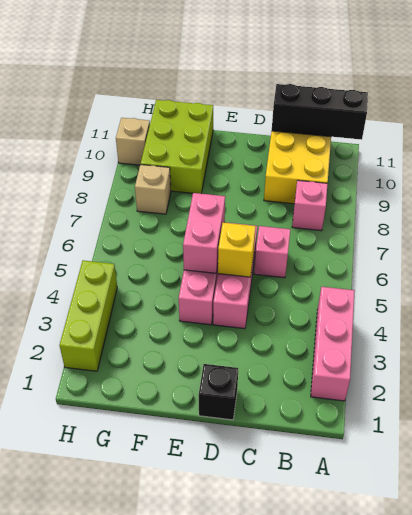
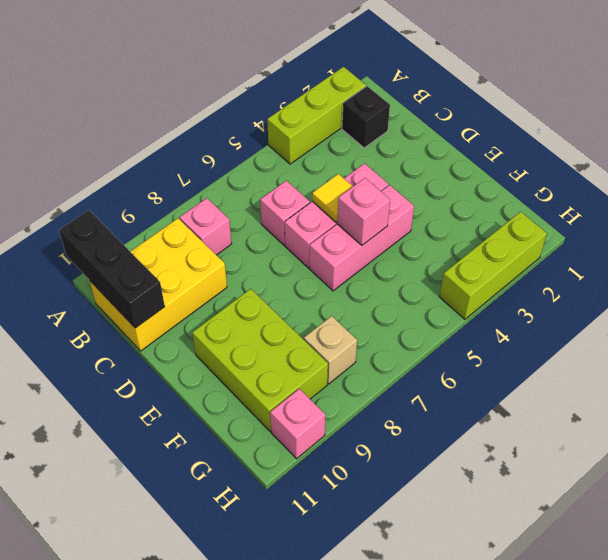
pink 1x3 brick [311,287,355,401] -> lime 1x3 brick [267,67,366,164]
black 1x1 brick [199,364,238,420] -> black 1x1 brick moved to [342,86,390,148]
yellow 1x1 brick [218,222,256,277] -> yellow 1x1 tile [312,174,353,222]
pink 1x2 brick [183,193,225,273] -> pink 1x1 brick [337,178,390,245]
lime 2x3 brick [141,100,213,194] -> lime 2x3 brick turned to [192,289,328,431]
tan 1x1 brick [116,118,150,165] -> pink 1x1 brick [270,389,325,459]

